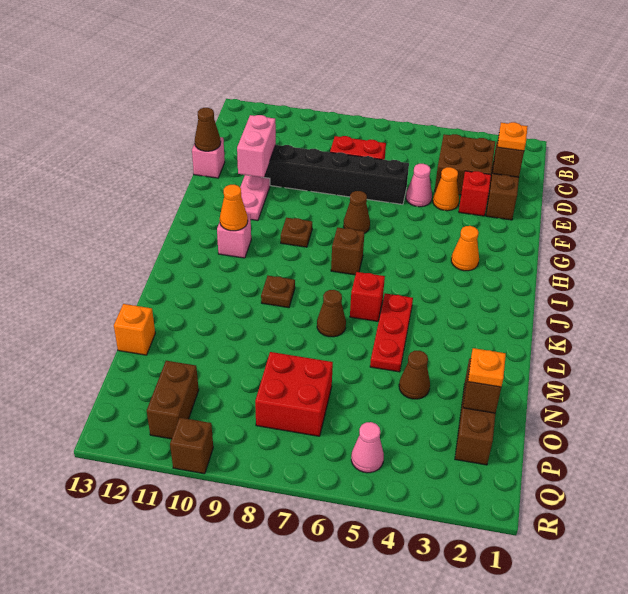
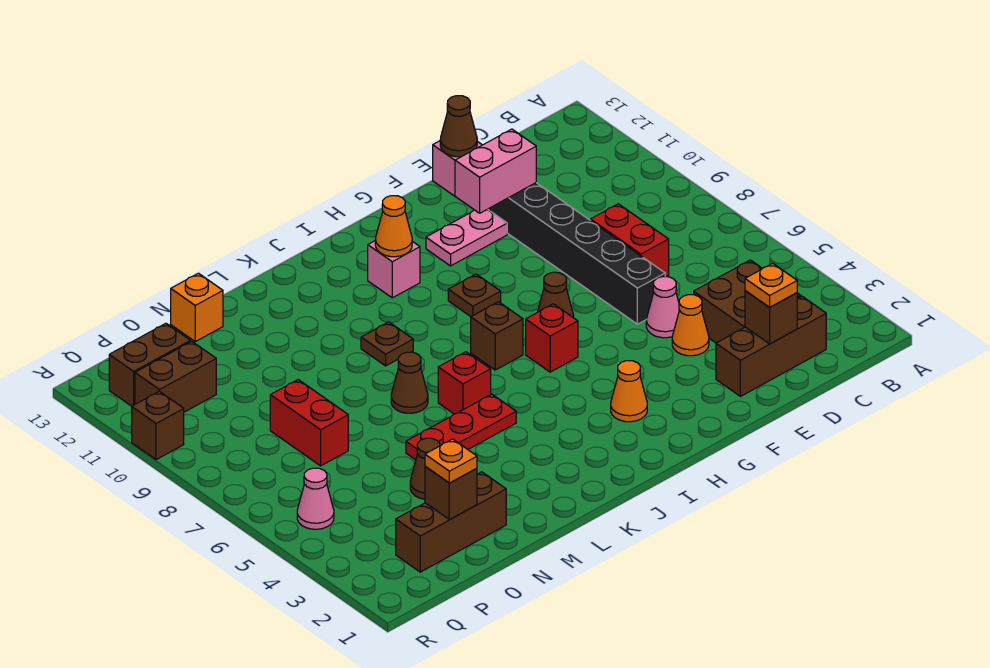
red 1x1 brick [459,171,491,216] -> red 1x1 brick moved to [526,304,578,372]
red 2x2 brick [255,352,333,436] -> red 1x2 brick [270,380,348,466]
none -> brown 1x2 brick [109,323,191,406]

